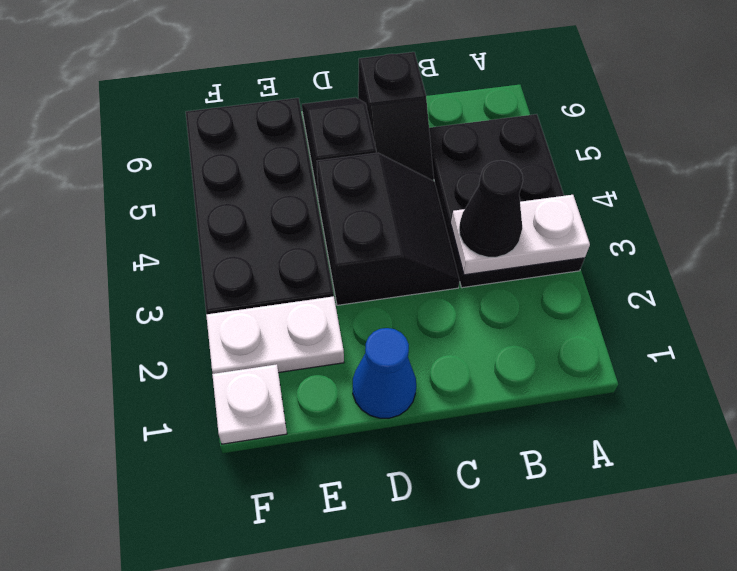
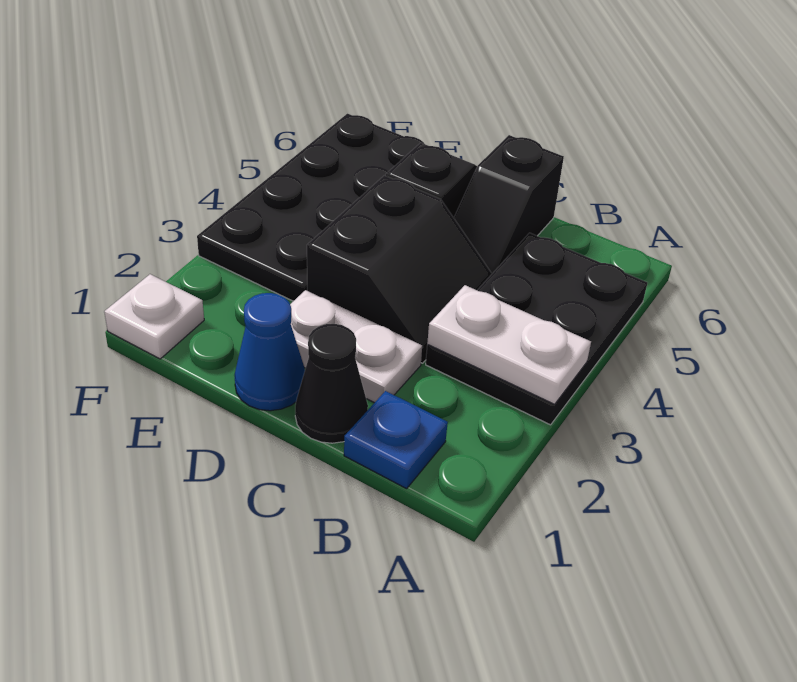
none -> blue 1x1 plate [344,391,448,489]
black 1x1 cone [459,160,523,257] -> black 1x1 cone moved to [295,324,368,443]
white 1x2 plate [206,296,344,374] -> white 1x2 plate moved to [290,290,422,403]

